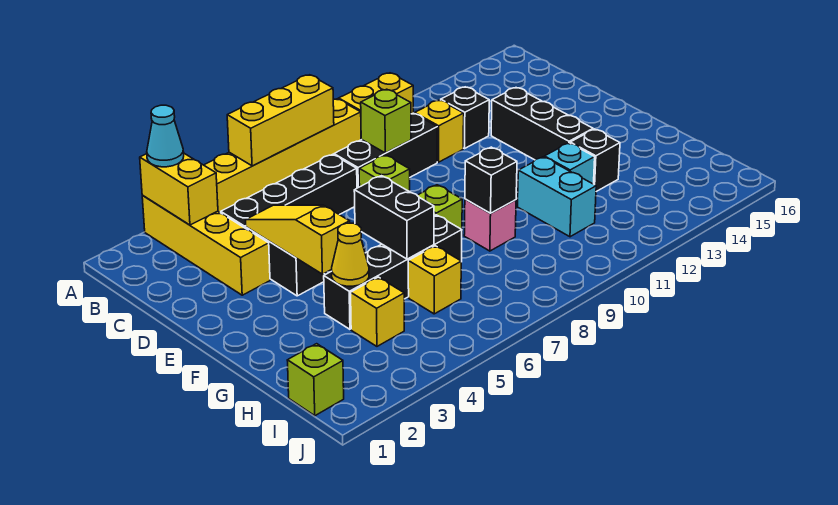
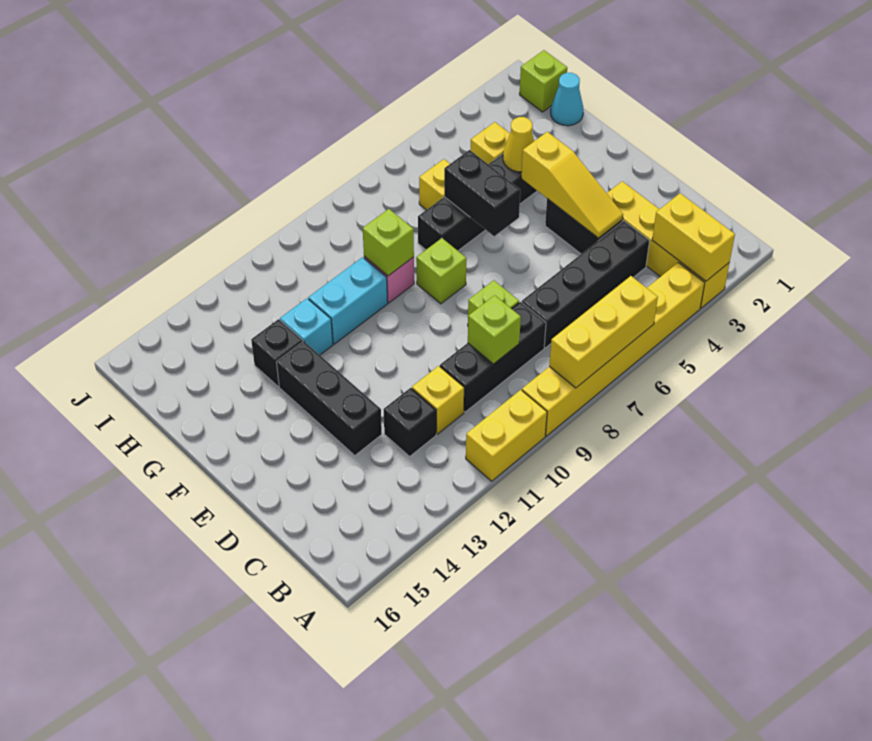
cyan 1x1 cone [147,105,184,167] -> cyan 1x1 cone moved to [551,73,583,126]
black 1x1 brick [465,147,517,213] -> lime 1x1 brick [363,209,414,276]
cyan 1x2 brick [518,157,596,237] -> cyan 1x2 brick turned to [308,257,388,344]

